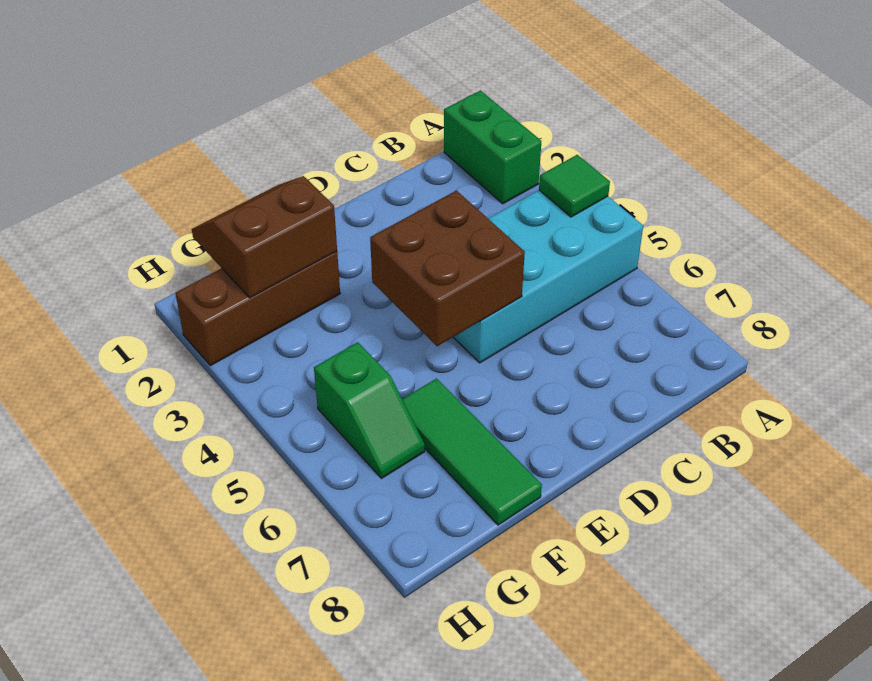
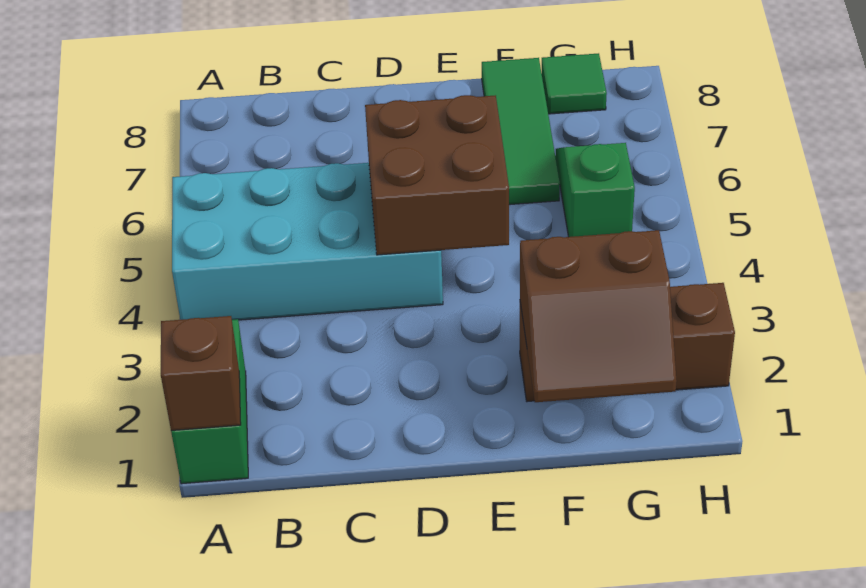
none -> brown 1x1 brick [161,316,241,431]
green 1x1 tile [539,155,610,217] -> green 1x1 tile moved to [542,53,607,114]

